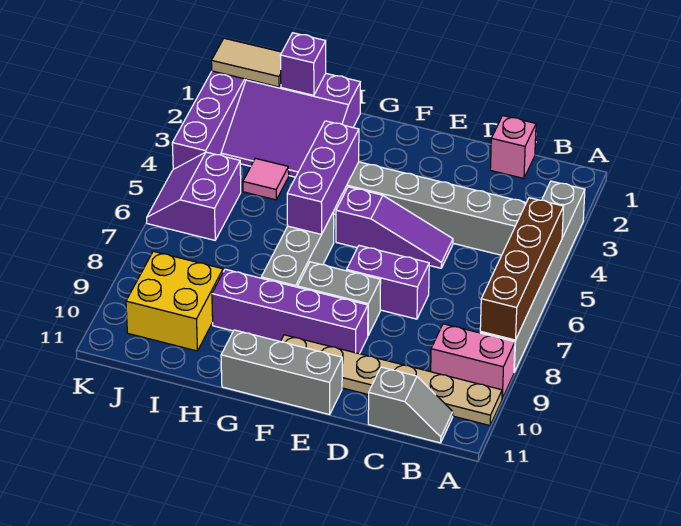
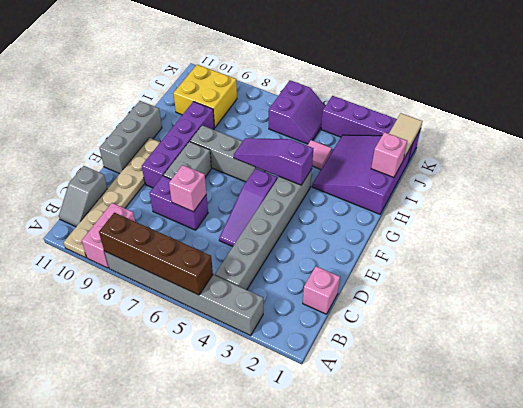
purple 1x2 brick [347,246,429,319] -> purple 1x2 brick turned to [150,176,208,230]
none -> pink 1x1 brick [169,165,206,212]
purple 1x3 brick [287,121,359,234] -> purple 1x3 slope [234,138,314,185]
purple 1x1 brick [280,33,326,95] -> pink 1x1 brick [371,132,407,177]
purple 2x2 slope [147,152,241,240] -> purple 2x2 slope turned to [269,80,325,144]

